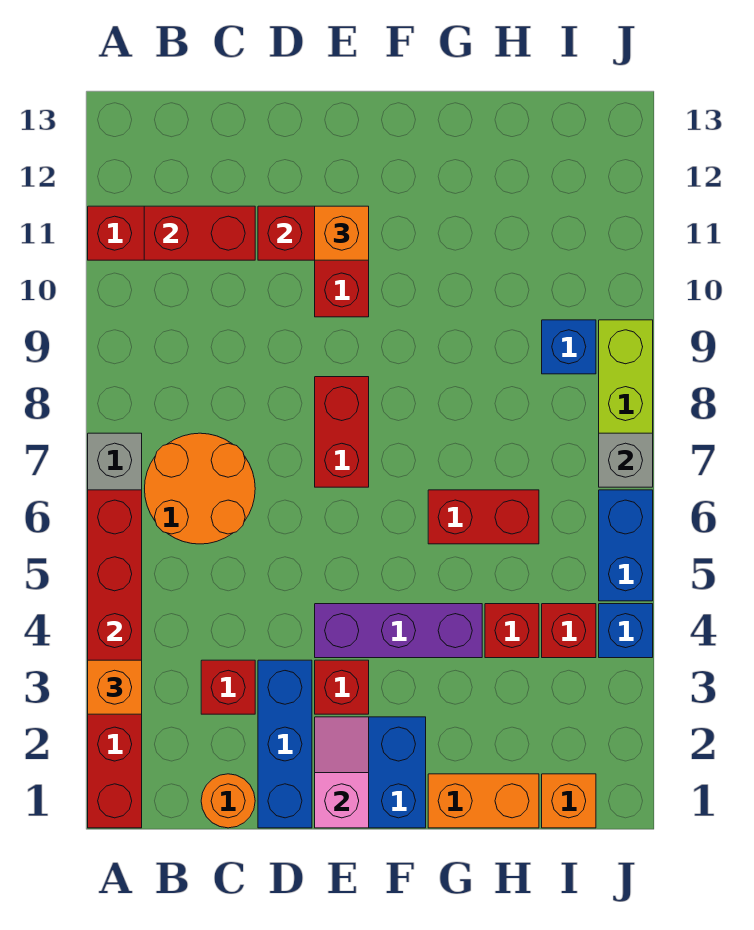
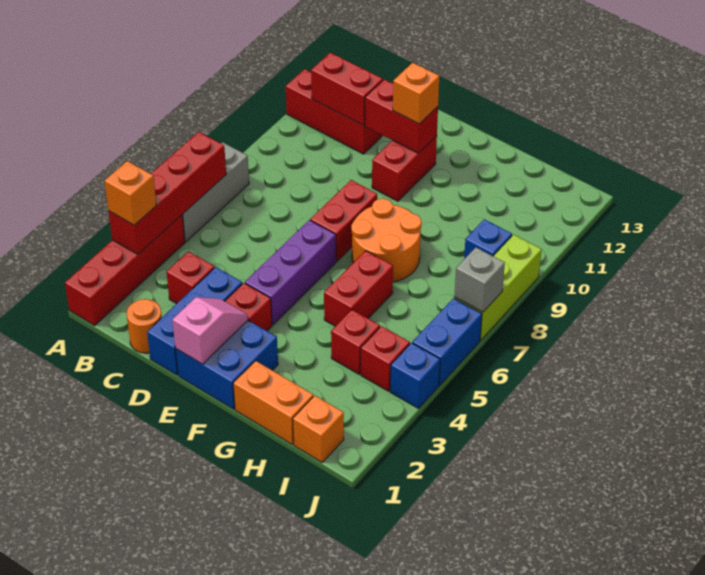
orange 2x2 round brick [145,433,255,544] -> orange 2x2 round brick moved to [351,199,422,282]
purple 1x3 brick [315,604,482,658] -> purple 1x3 brick turned to [245,220,336,325]
red 1x2 brick [428,490,539,544] -> red 1x2 brick turned to [324,251,393,326]

